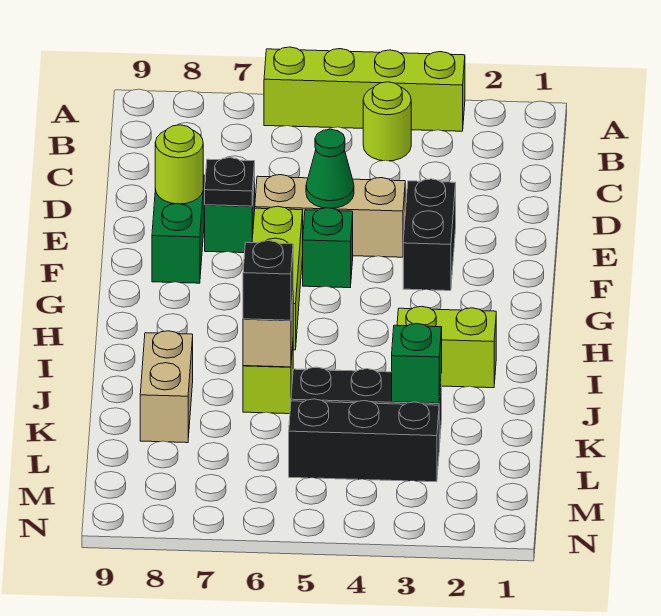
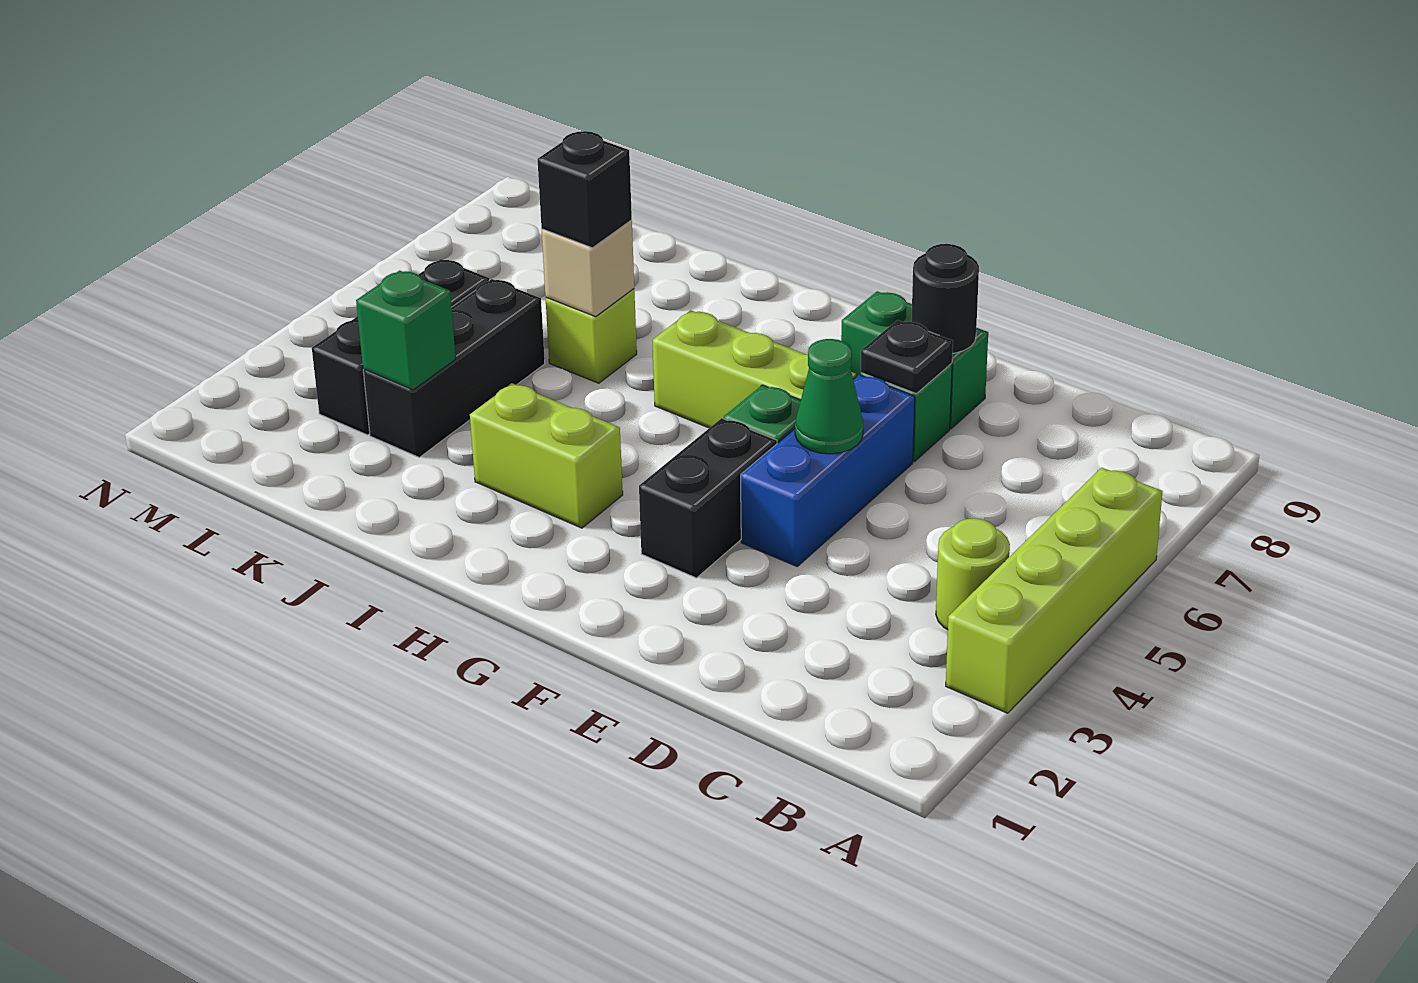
black 1x2 brick [403,179,456,291] -> black 1x2 brick turned to [639,418,777,578]
tan 1x3 brick [255,175,405,257] -> blue 1x3 brick [741,375,915,566]
lime 1x1 round brick [155,125,203,204] -> black 1x1 round brick [912,244,979,353]
lime 1x2 brick [397,306,496,388] -> lime 1x2 brick turned to [470,383,623,528]
tan 1x2 brick [140,331,193,443] -> none

